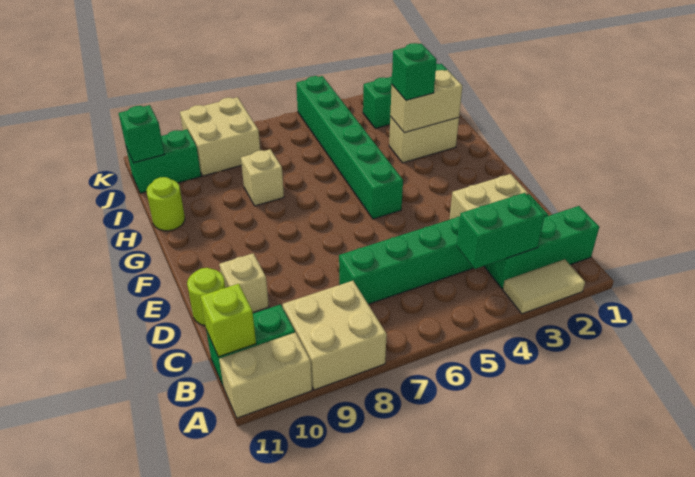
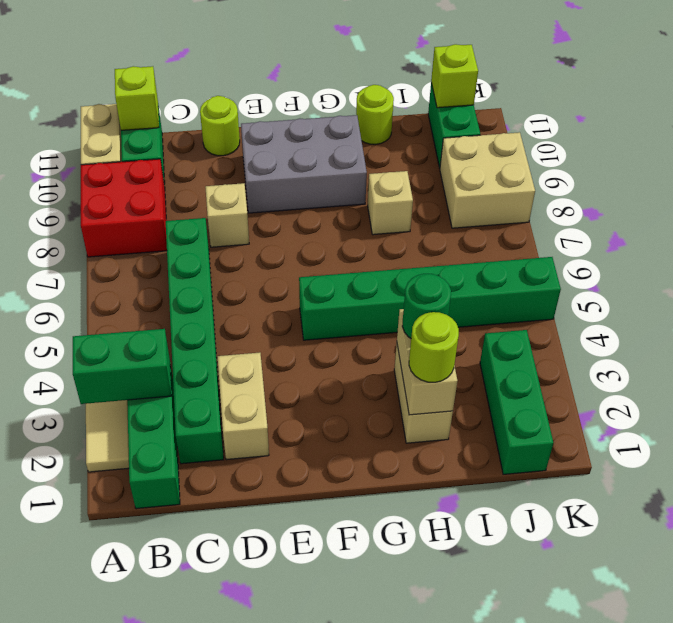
tan 2x2 brick [283,281,387,390] -> red 2x2 brick [81,159,167,257]
green 1x2 brick [457,193,545,269] -> green 1x2 brick turned to [73,329,172,404]
tan 1x1 brick [219,253,269,312] -> tan 1x1 brick moved to [205,183,249,247]
none -> grey 2x3 brick [241,115,367,213]
none -> lime 1x1 round brick [409,312,459,382]
green 1x1 brick [392,43,437,100] -> green 1x1 round brick [402,274,451,338]
green 1x1 brick [119,105,164,163] -> lime 1x1 brick [431,44,478,108]

